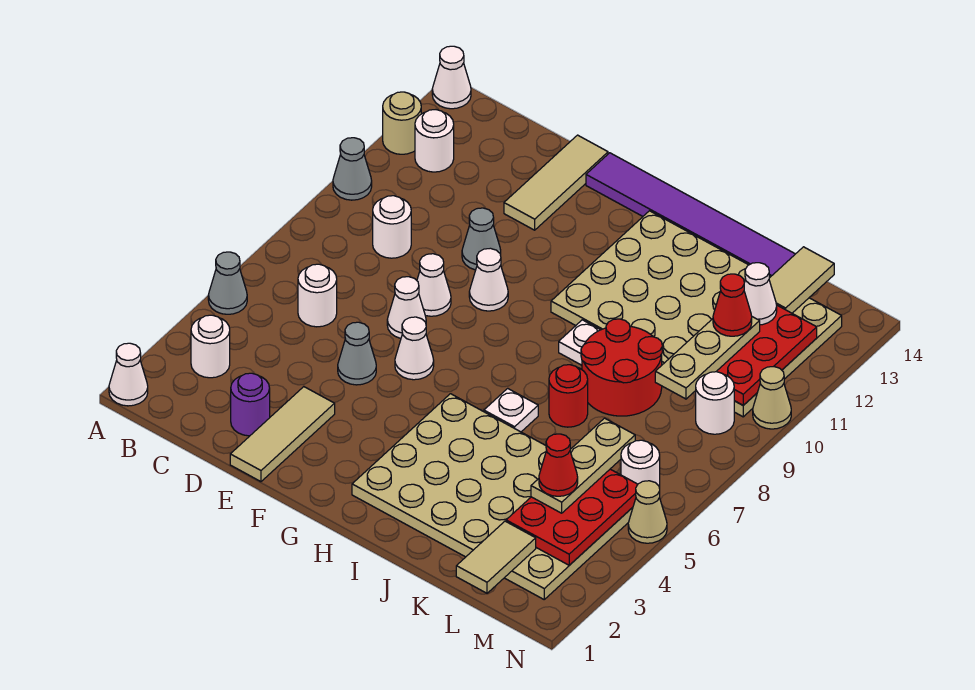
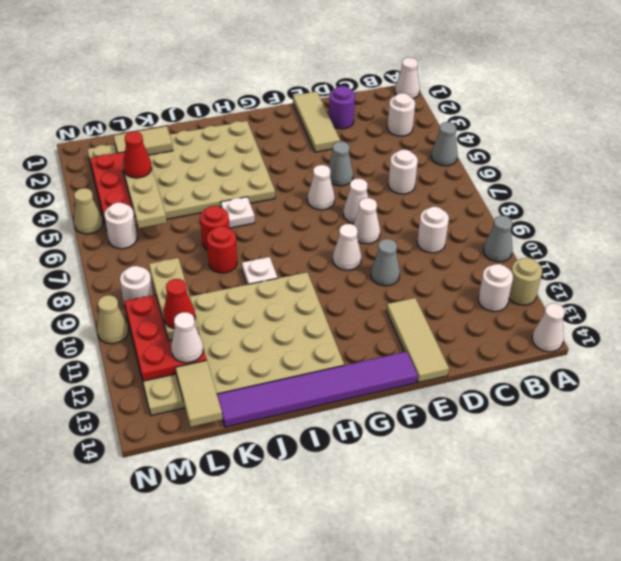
red 2x2 round brick [581,319,662,416] -> red 1x1 round brick [207,226,237,273]
tan 1x2 tile [456,521,536,593] -> tan 1x2 tile turned to [114,126,173,155]

